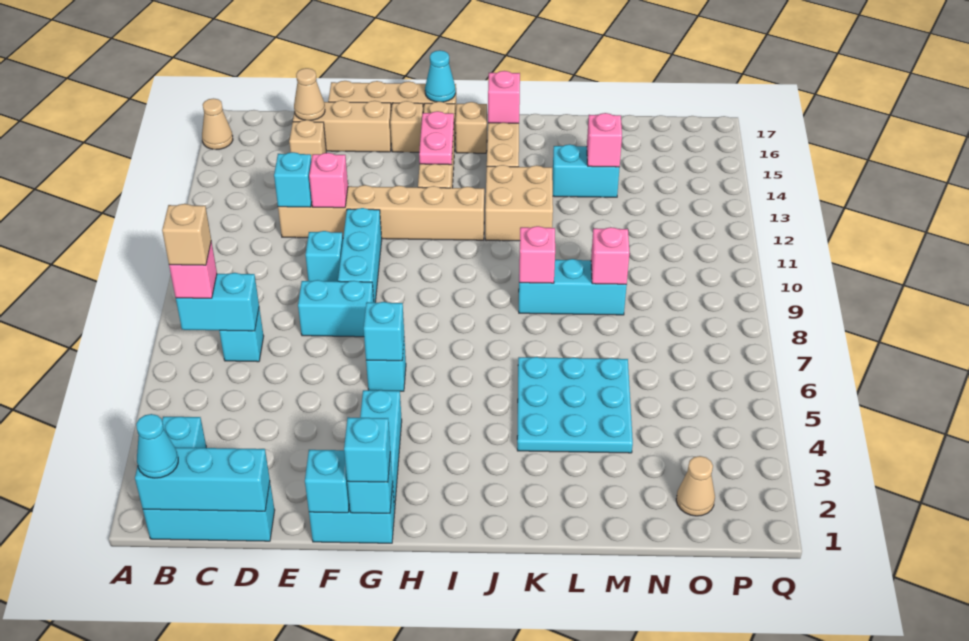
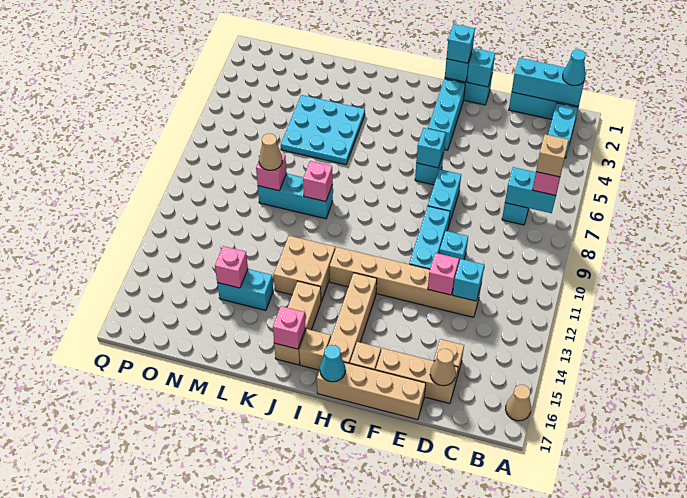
cyan 1x2 brick [298,280,374,337] -> cyan 1x2 brick turned to [428,169,461,227]
pink 1x2 plate [419,111,454,165] -> none
tan 1x1 cone [676,456,715,516] -> tan 1x1 cone moved to [259,134,282,170]

